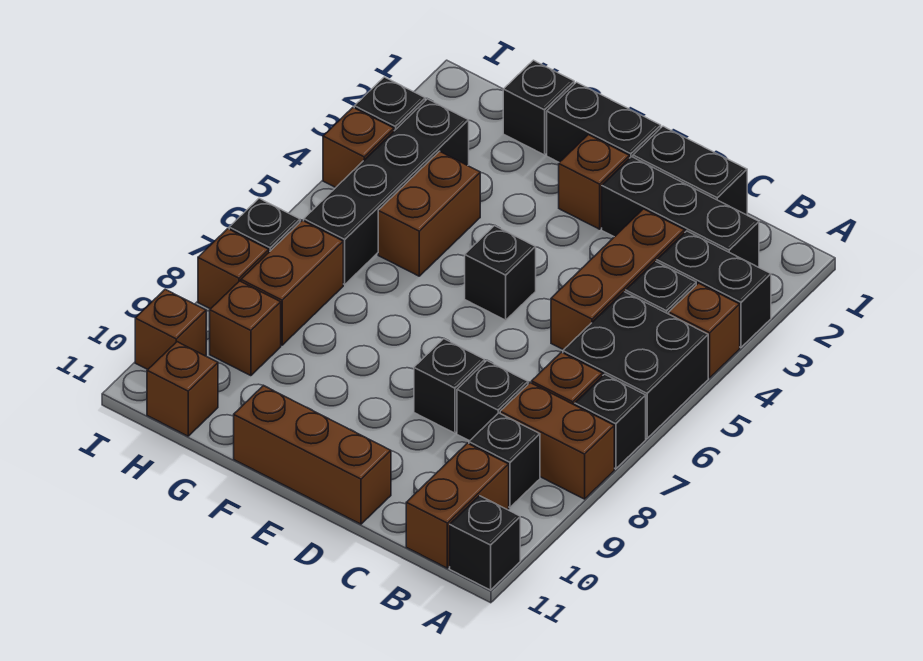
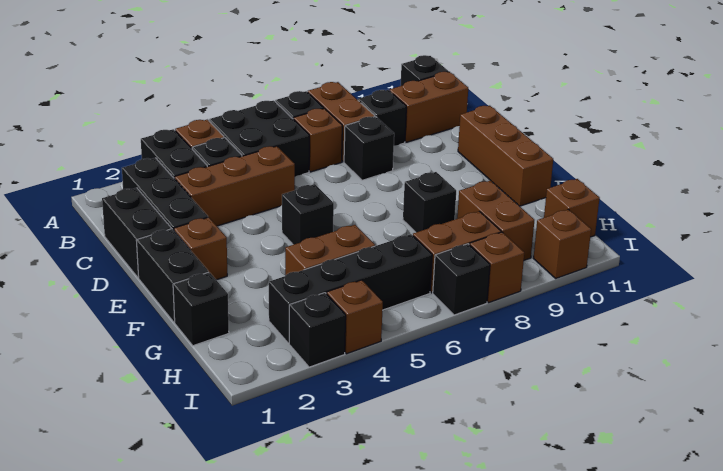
black 1x1 brick [414,339,485,433] -> black 1x1 brick moved to [403,172,456,232]
brown 1x1 brick [210,281,281,376] -> brown 1x2 brick [457,181,534,260]

